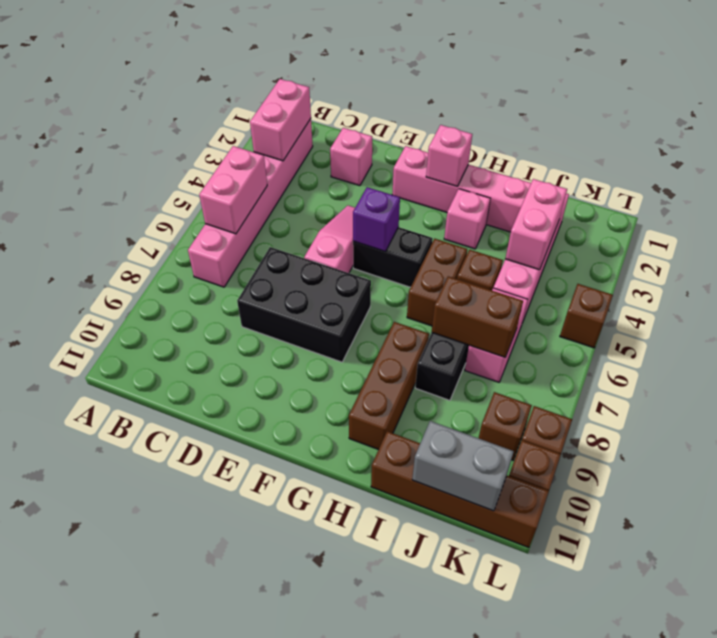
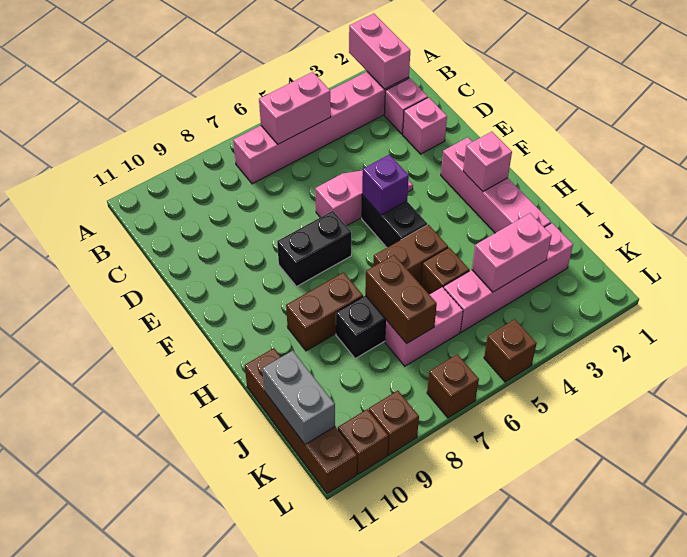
pink 1x2 brick [250,79,311,161] -> pink 1x2 brick turned to [349,14,410,89]
black 2x3 brick [237,247,371,362] -> black 1x2 brick [277,211,351,286]
pink 1x1 brick [444,189,490,249] -> pink 1x1 brick moved to [384,78,428,134]
brown 1x3 brick [349,322,429,450] -> brown 1x2 brick [286,273,363,351]
brown 1x1 brick [479,392,532,460] -> brown 1x1 brick moved to [427,354,479,418]

